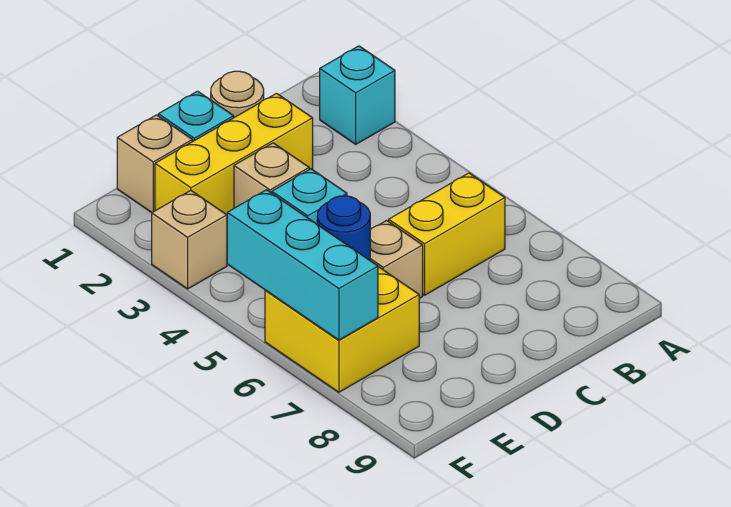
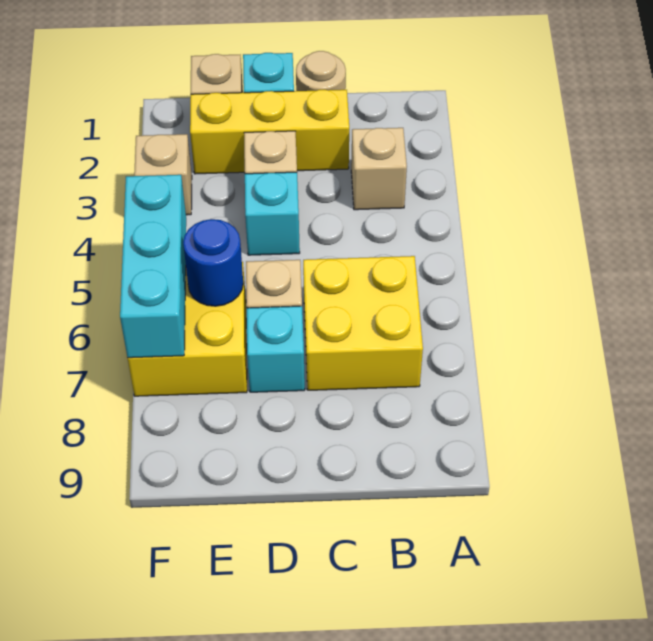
cyan 1x1 brick [320,46,395,144] -> cyan 1x1 brick moved to [246,306,305,392]
none -> tan 1x1 brick [351,128,407,210]
yellow 1x2 brick [389,173,505,295] -> yellow 2x2 brick [303,256,423,390]

